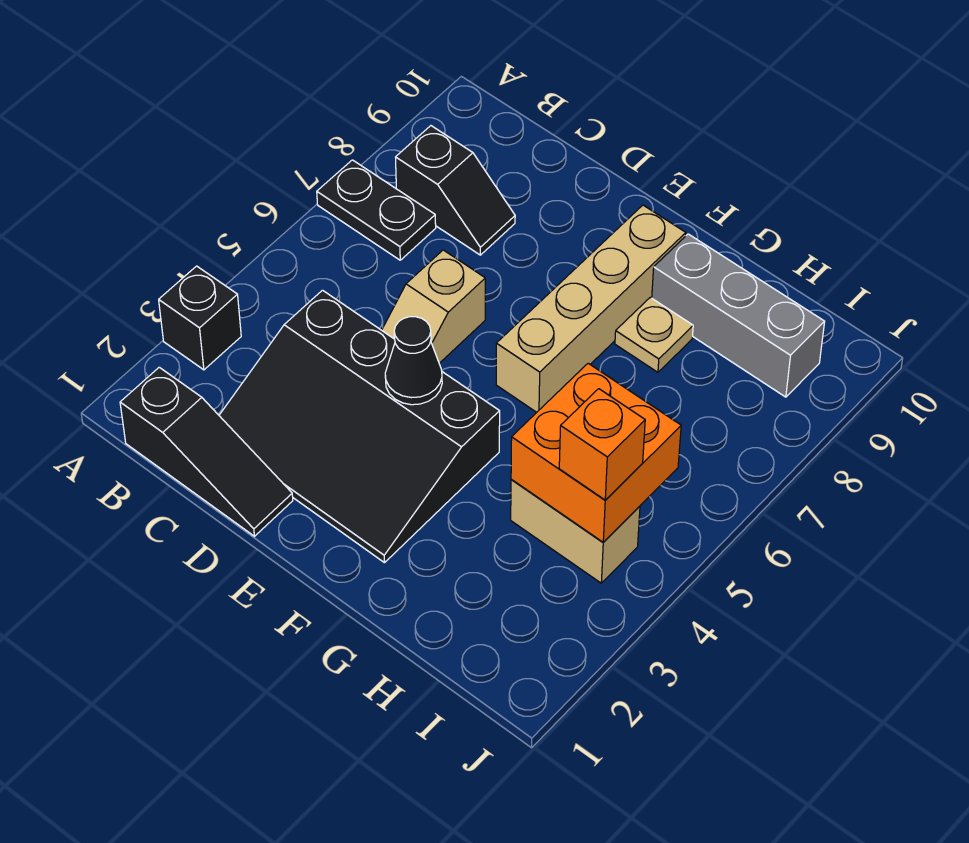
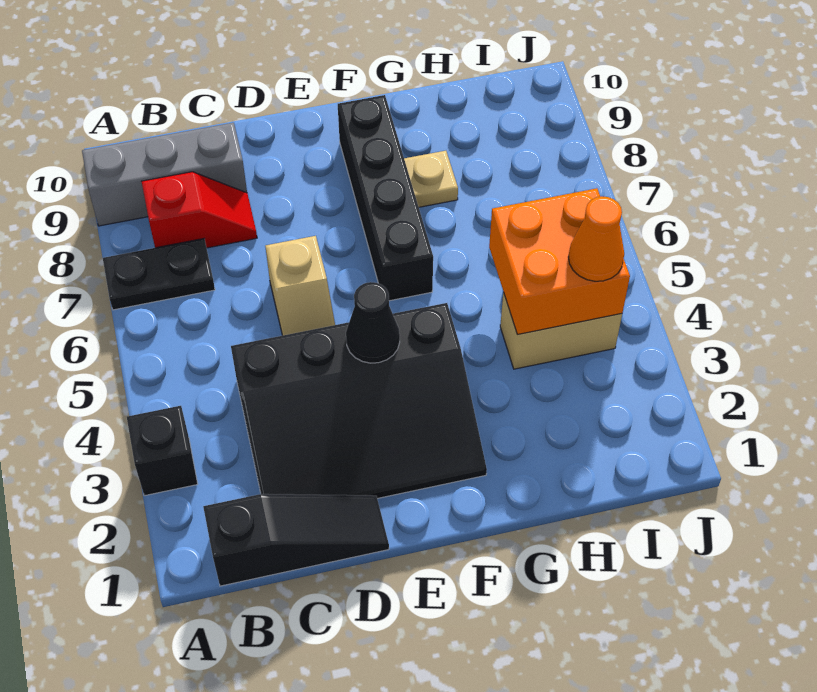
black 1x2 slope [396,126,515,255] -> red 1x2 slope [141,172,257,248]
tan 1x4 brick [496,205,686,412] -> black 1x4 brick [338,95,433,301]
grey 1x3 brick [652,234,825,397] -> grey 1x3 brick moved to [82,123,247,226]
orange 1x1 brick [559,389,645,500] -> orange 1x1 cone [569,196,624,281]

